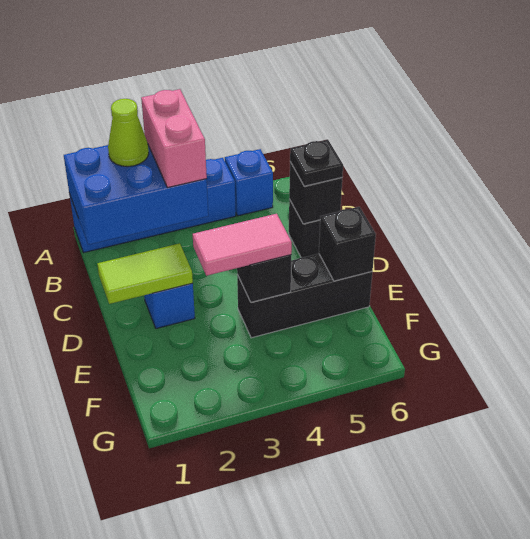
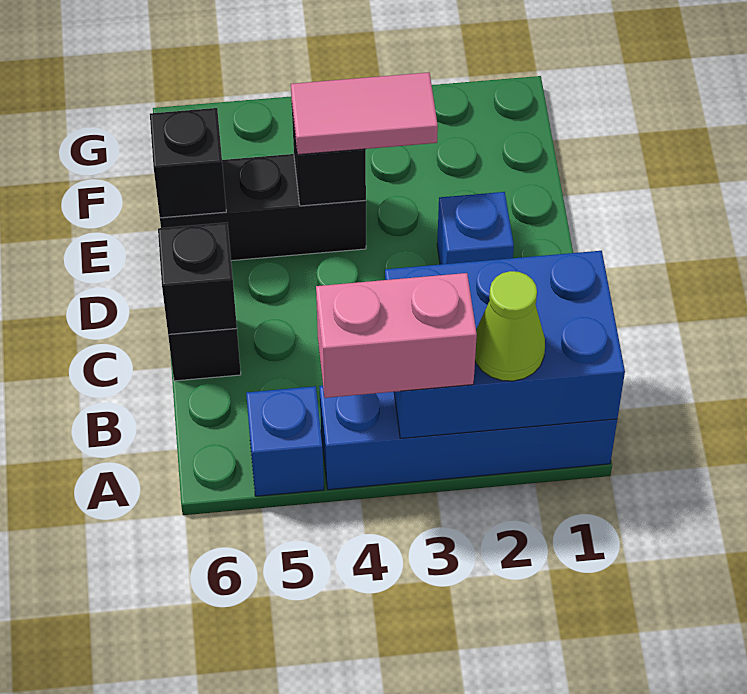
pink 1x2 brick [141,89,207,188] -> pink 1x2 brick turned to [316,273,477,398]
black 1x1 plate [290,140,343,186] -> none
lime 1x2 tile [97,243,193,304] -> none

